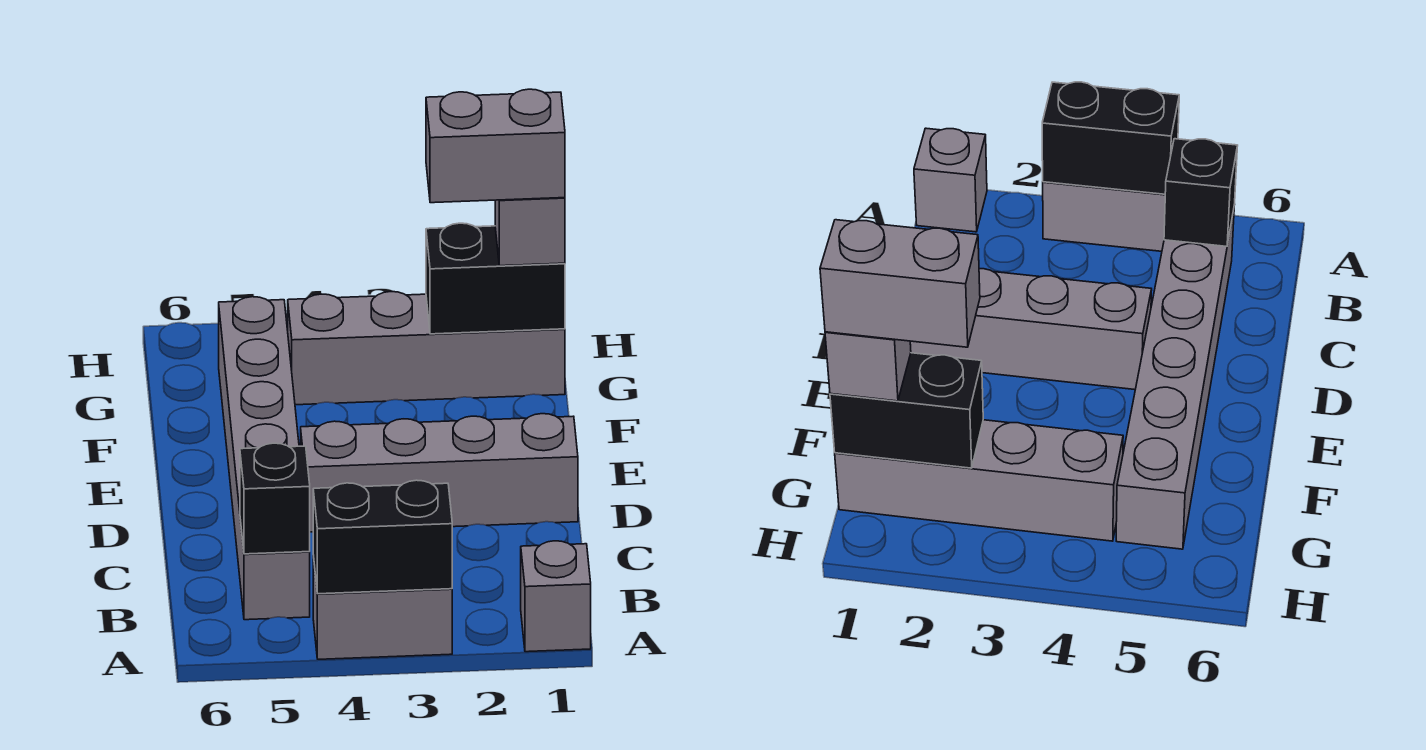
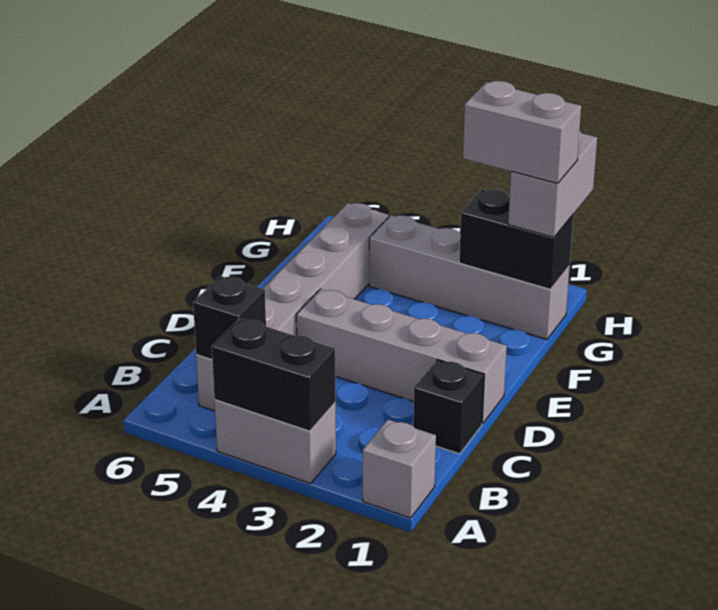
none -> black 1x1 brick [413,360,484,454]
grey 1x1 brick [495,198,565,266] -> grey 1x2 brick [508,131,597,237]

